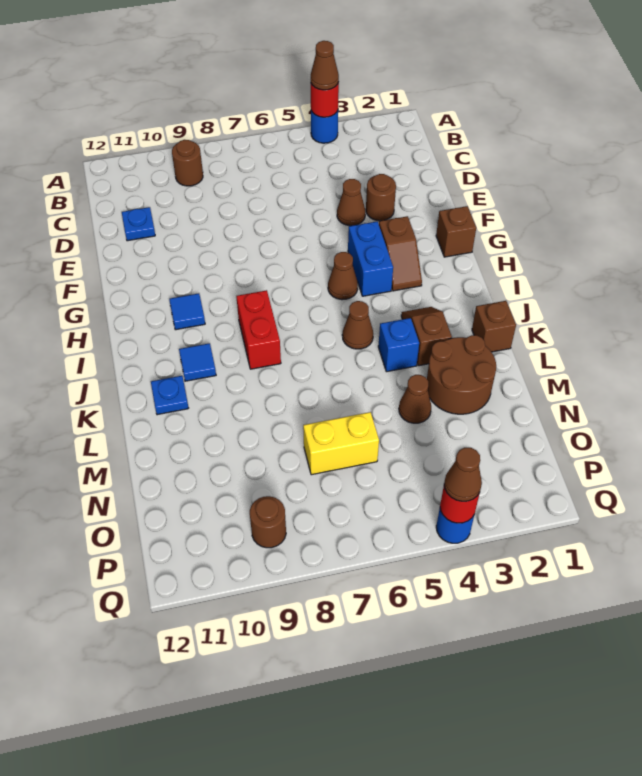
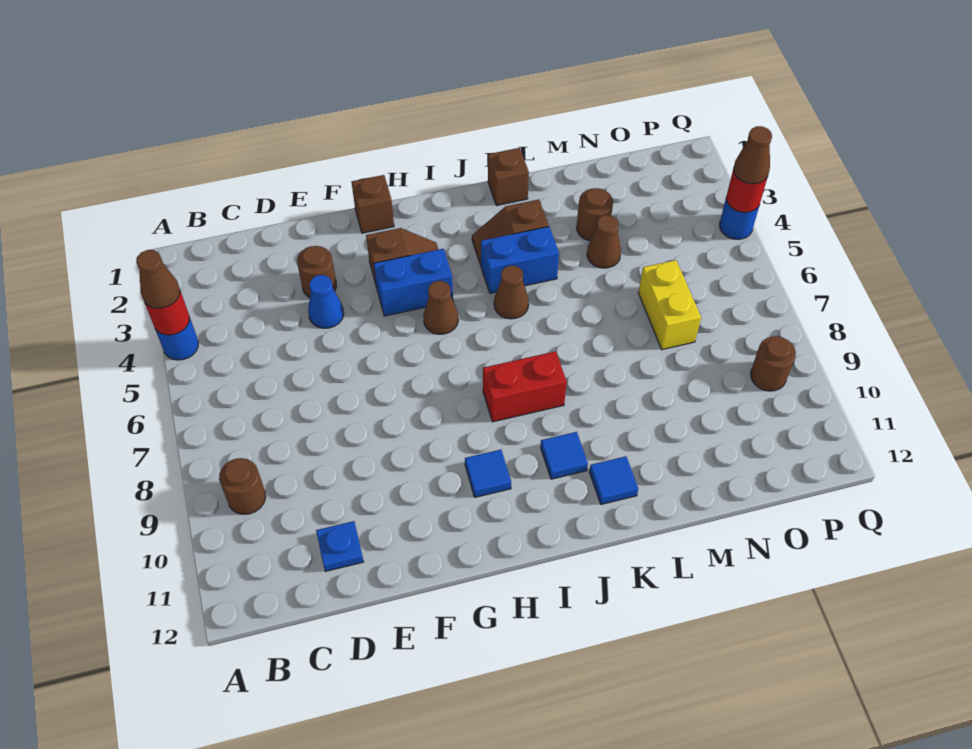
brown 1x1 cone [337,179,365,226] -> blue 1x1 cone [308,275,344,328]
blue 1x1 brick [378,318,419,372] -> blue 1x2 brick [481,227,559,293]
blue 1x1 plate [151,376,188,415] -> blue 1x1 tile [589,456,638,504]
brown 2x2 round brick [427,335,496,414] -> brown 1x1 round brick [577,188,613,241]

